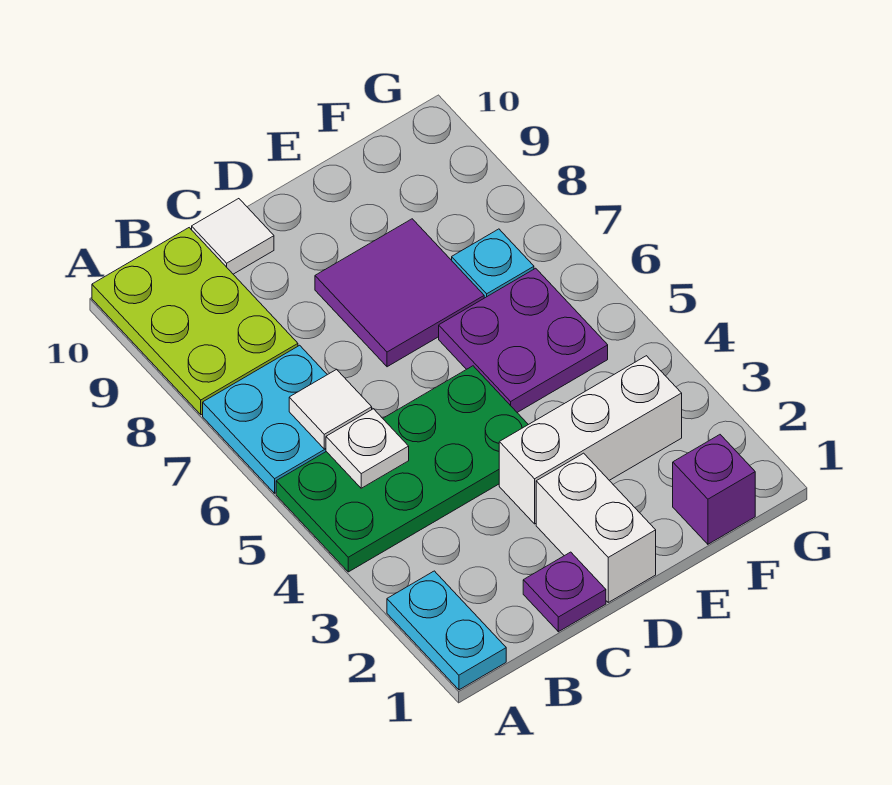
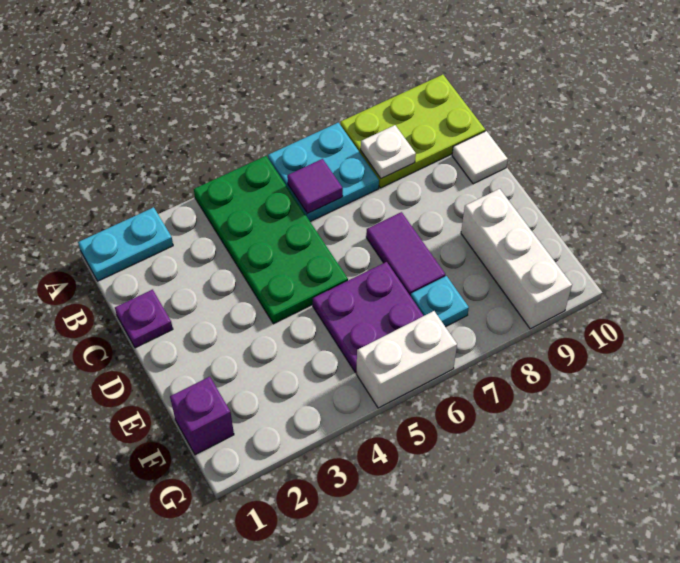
white 1x1 plate [326,409,409,488] -> white 1x1 plate moved to [361,125,416,179]
white 1x1 tile [289,369,372,449] -> purple 1x1 tile [287,159,343,214]
white 1x2 brick [536,453,656,602] -> white 1x2 brick moved to [356,311,457,408]
white 1x3 brick [499,356,682,524] -> white 1x3 brick moved to [461,189,572,329]
purple 2x2 tile [315,219,484,367] -> purple 1x2 tile [366,212,445,296]

